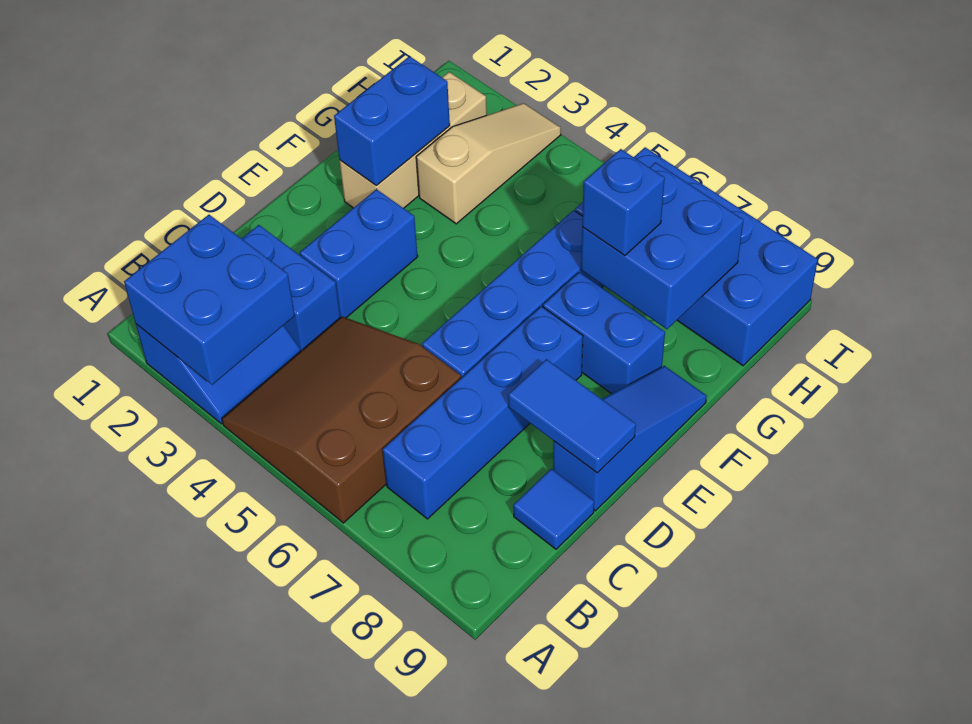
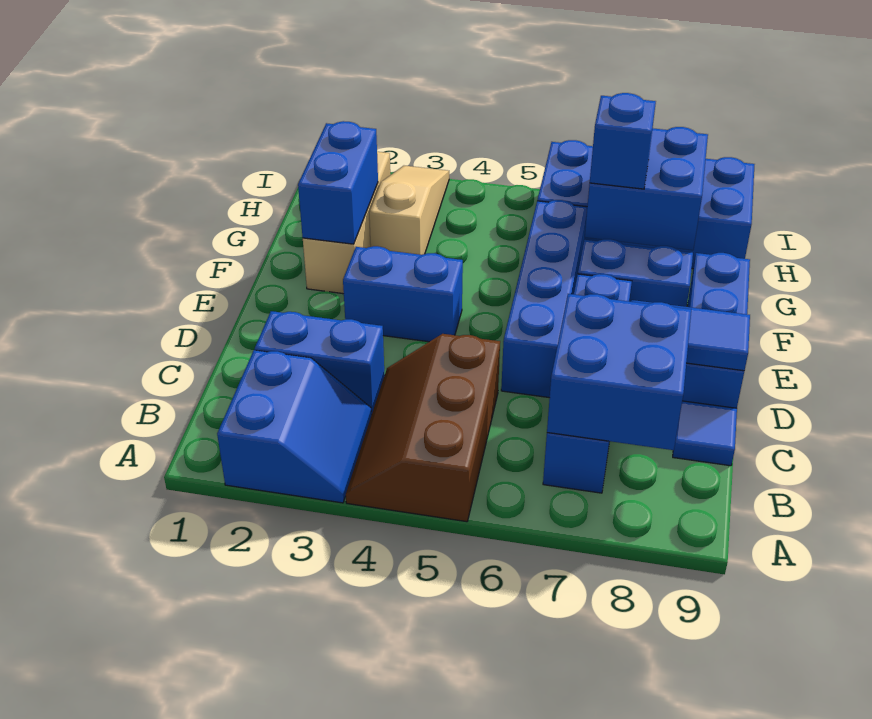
blue 2x2 brick [124,215,295,385] -> blue 2x2 brick moved to [547,294,691,451]
brown 3x3 slope [222,317,461,523] -> brown 2x3 slope [346,334,500,522]
blue 1x2 brick [300,189,418,318] -> blue 1x2 brick turned to [343,246,463,342]
blue 1x3 slope [553,366,707,511] -> blue 1x3 brick [682,253,750,408]

